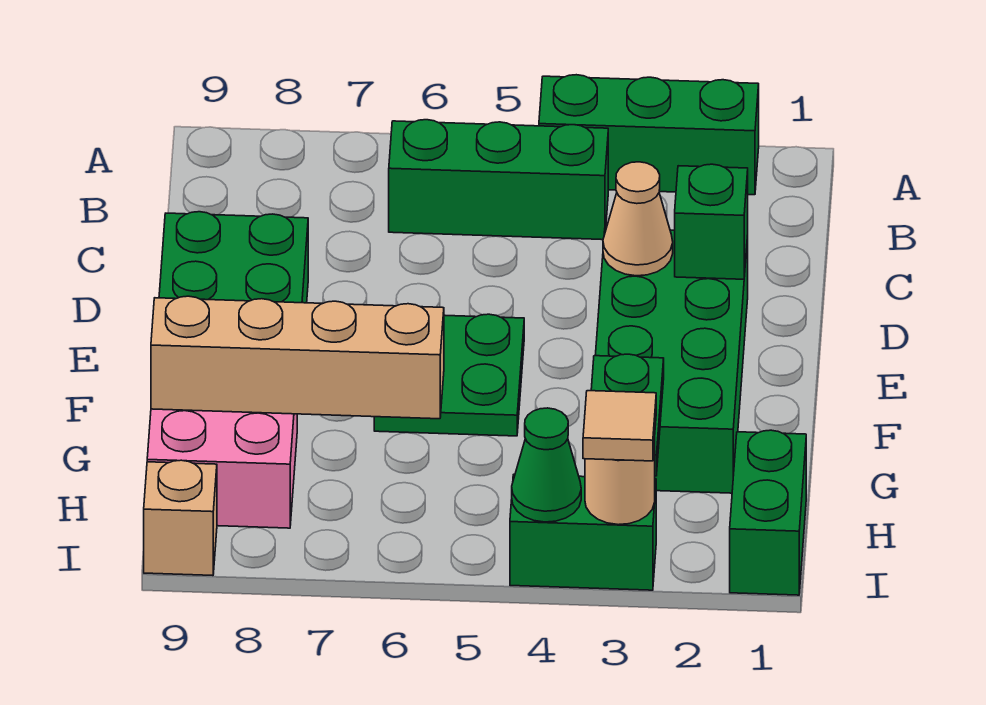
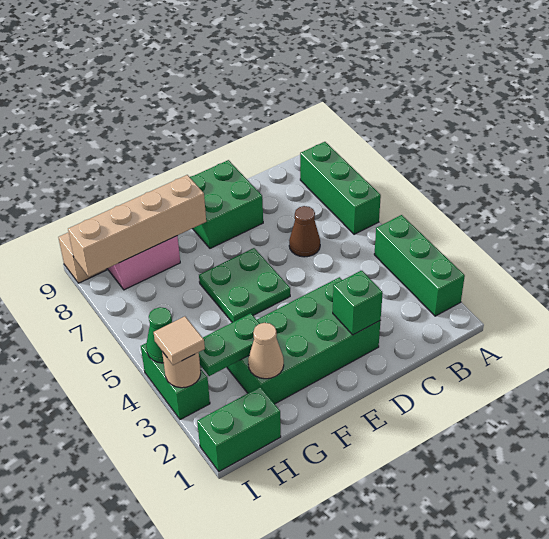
green 1x3 brick [389,120,608,240] -> green 1x3 brick moved to [300,142,381,234]
none -> brown 1x1 cone [289,206,320,257]
tan 1x1 cone [603,162,673,276] -> tan 1x1 cone moved to [248,323,284,379]
tan 1x4 brick [151,296,444,419] -> tan 1x4 brick turned to [68,175,206,277]

